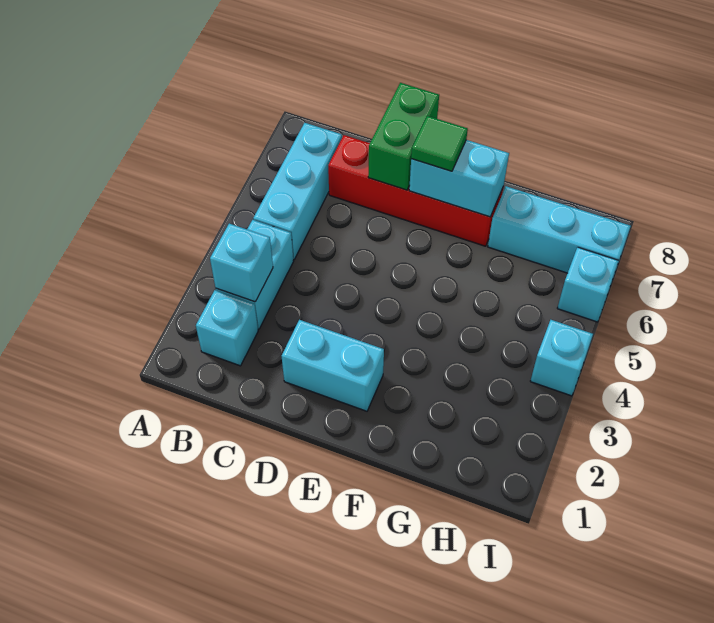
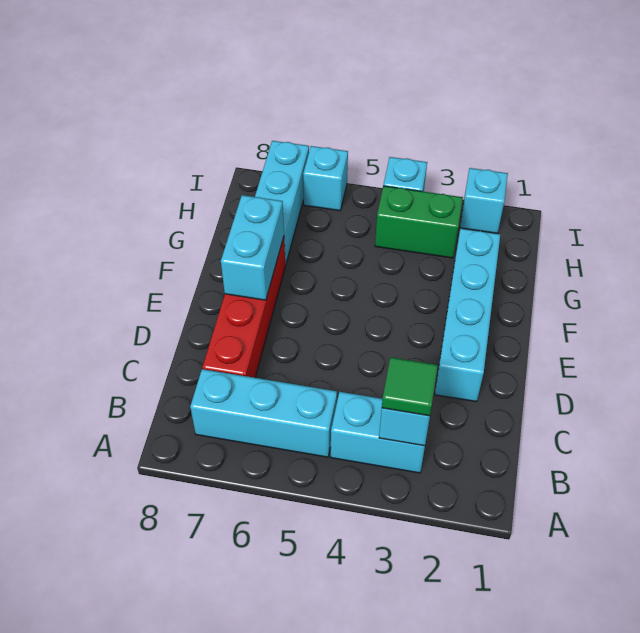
cyan 1x1 brick [196,290,258,366] -> cyan 1x1 brick moved to [460,168,508,233]
cyan 1x2 brick [282,320,384,411] -> cyan 1x4 brick [435,228,500,402]
green 1x2 brick [368,83,439,190] -> green 1x2 brick moved to [375,186,463,258]
green 1x1 tile [411,116,468,171] -> green 1x1 tile moved to [382,357,438,416]

